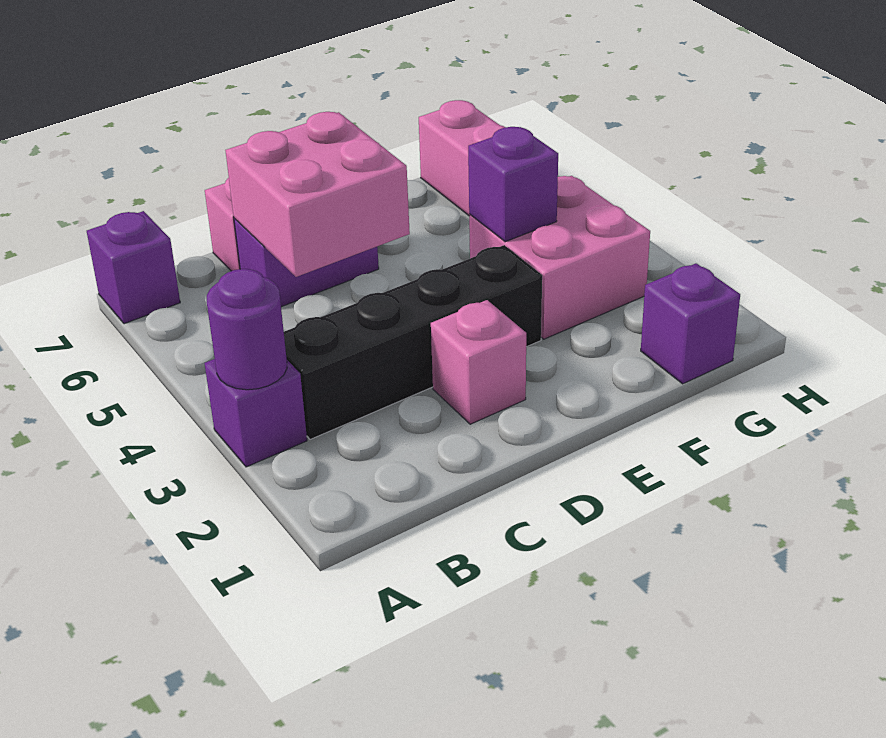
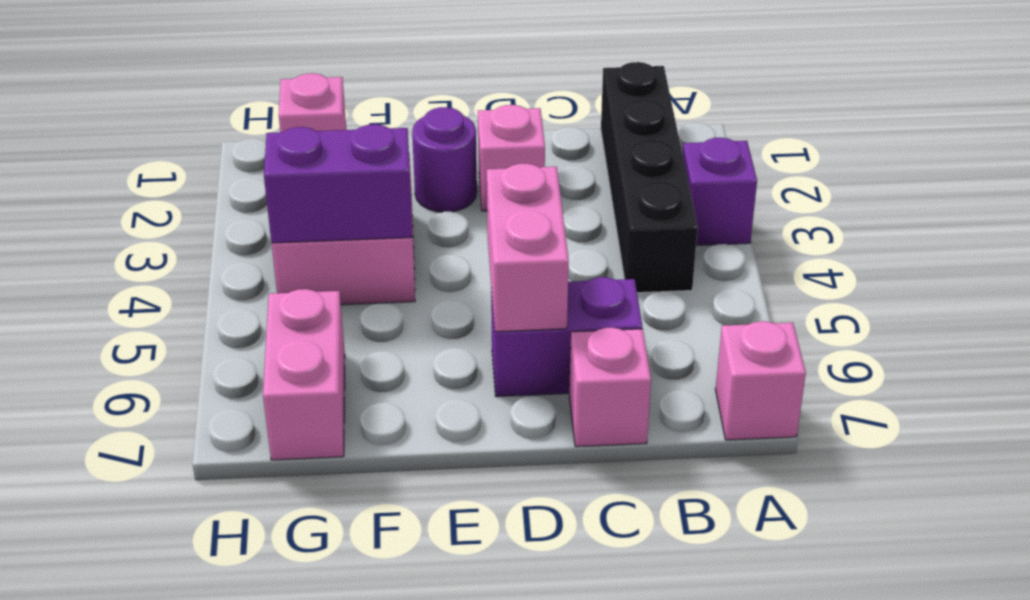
purple 1x1 round brick [207,269,287,390] -> purple 1x1 round brick moved to [412,107,477,212]
purple 1x1 brick [87,211,180,324] -> pink 1x1 brick [715,321,806,440]
black 1x4 brick [284,245,542,439] -> black 1x4 brick turned to [601,62,698,293]
pink 2x2 brick [225,112,410,277] -> pink 1x2 brick [487,163,569,332]
purple 1x1 brick [468,127,558,242] -> purple 1x2 brick [264,124,412,243]
purple 1x1 brick [641,263,740,384] -> pink 1x1 brick [279,73,346,132]

